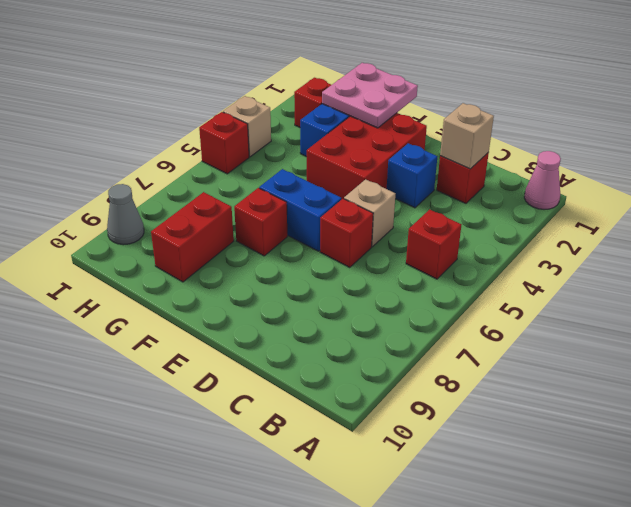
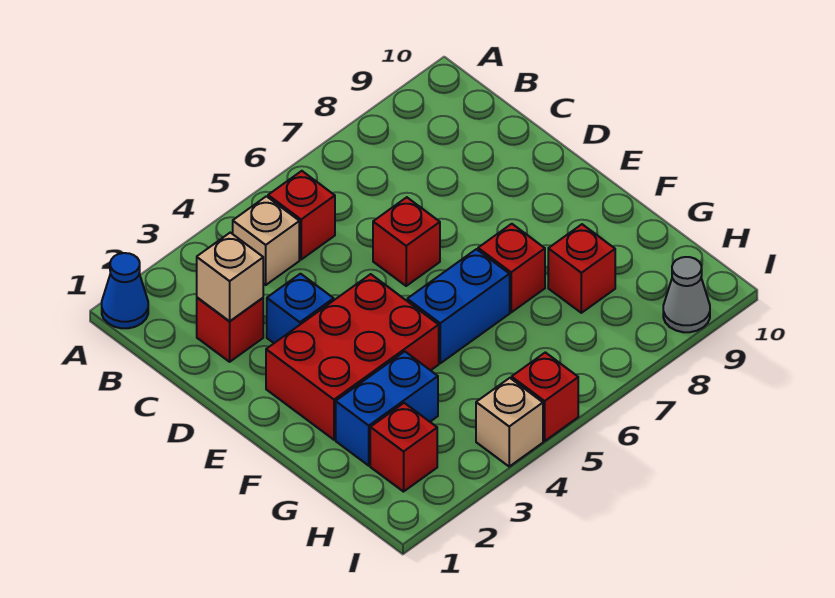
pink 1x1 cone [524,151,561,210] -> blue 1x1 cone [102,253,148,328]
tan 1x1 brick [344,179,395,247] -> tan 1x1 brick moved to [233,196,299,285]
blue 1x2 brick [259,169,341,251] -> blue 1x2 brick turned to [407,249,510,363]
pink 2x2 plate [322,63,418,128] -> none
red 1x2 brick [151,192,234,282] -> red 1x1 brick [548,224,615,313]

